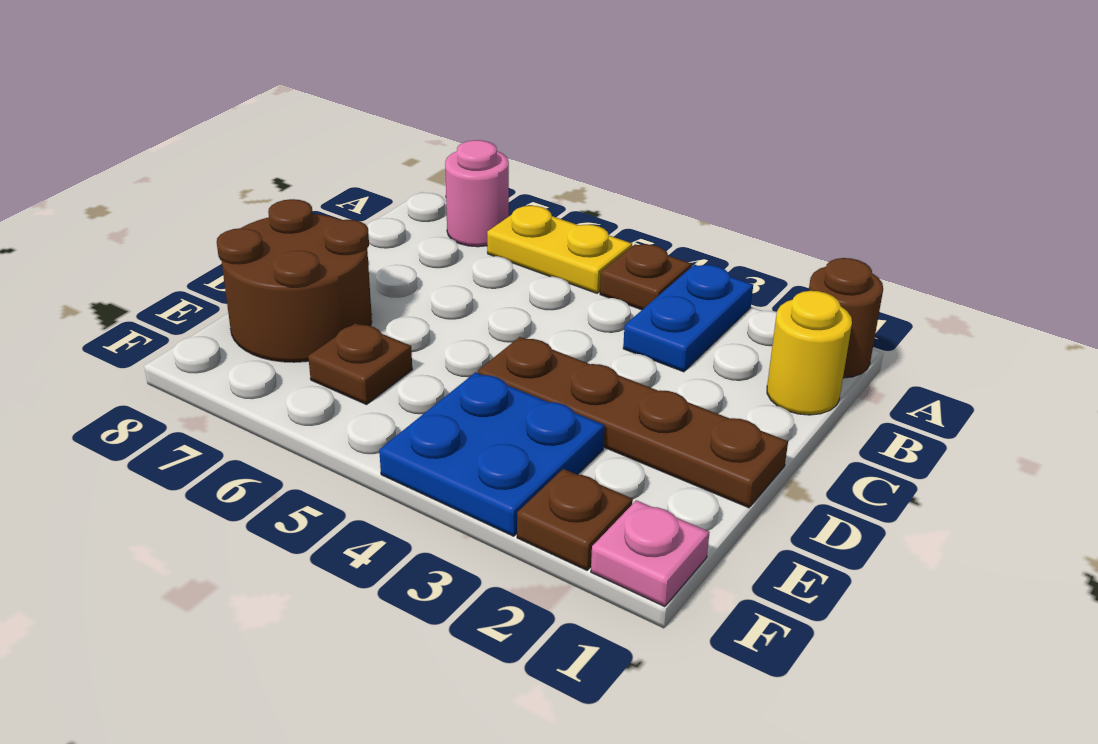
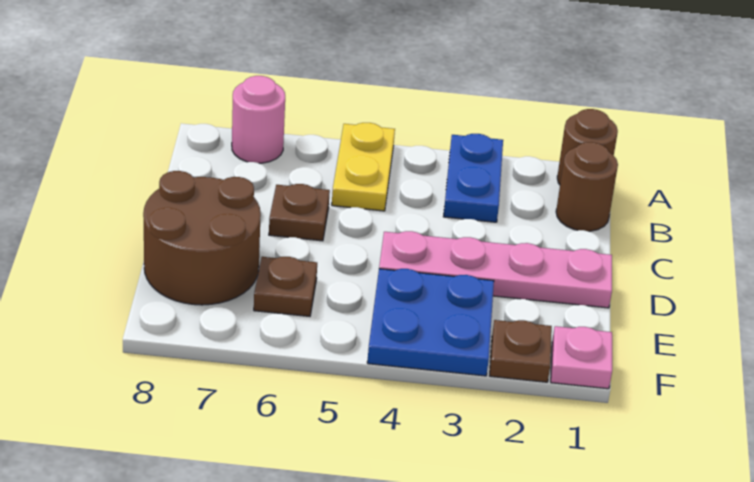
brown 1x1 plate [600,244,691,310] -> brown 1x1 plate moved to [269,184,330,241]
yellow 1x2 plate [487,206,632,293] -> yellow 1x2 plate turned to [332,123,395,211]
yellow 1x1 round brick [767,291,852,415] -> brown 1x1 round brick [556,142,618,231]
brown 1x4 plate [478,337,788,508] -> pink 1x4 plate [379,231,612,308]

